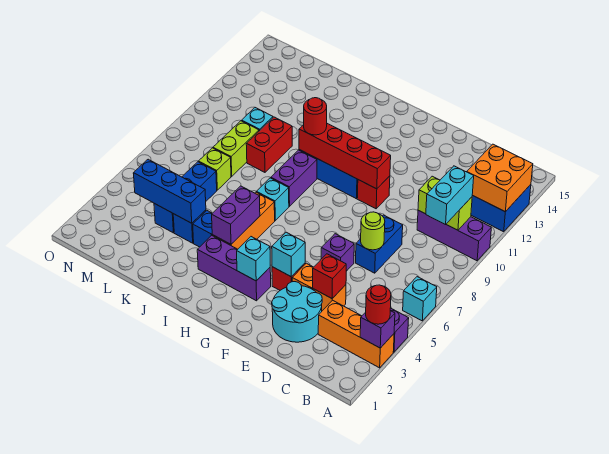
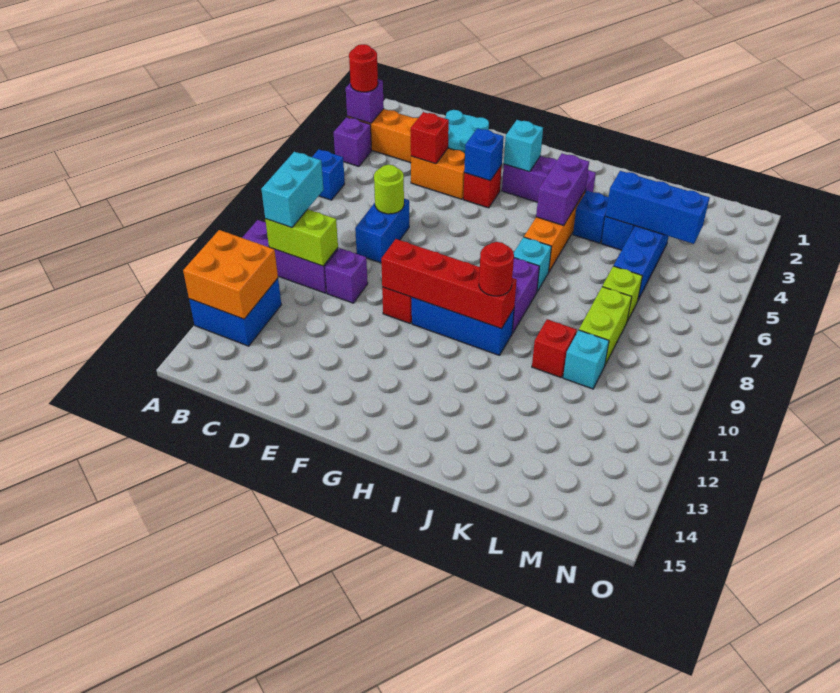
cyan 1x1 brick [403,277,437,321] -> blue 1x1 brick [312,150,345,200]
purple 1x1 brick [321,234,354,271] -> purple 1x1 brick moved to [325,248,368,303]
cyan 1x1 brick [272,232,305,277] -> blue 1x1 brick [464,128,504,181]
red 1x2 brick [246,117,292,172] -> red 1x1 brick [532,319,577,377]

